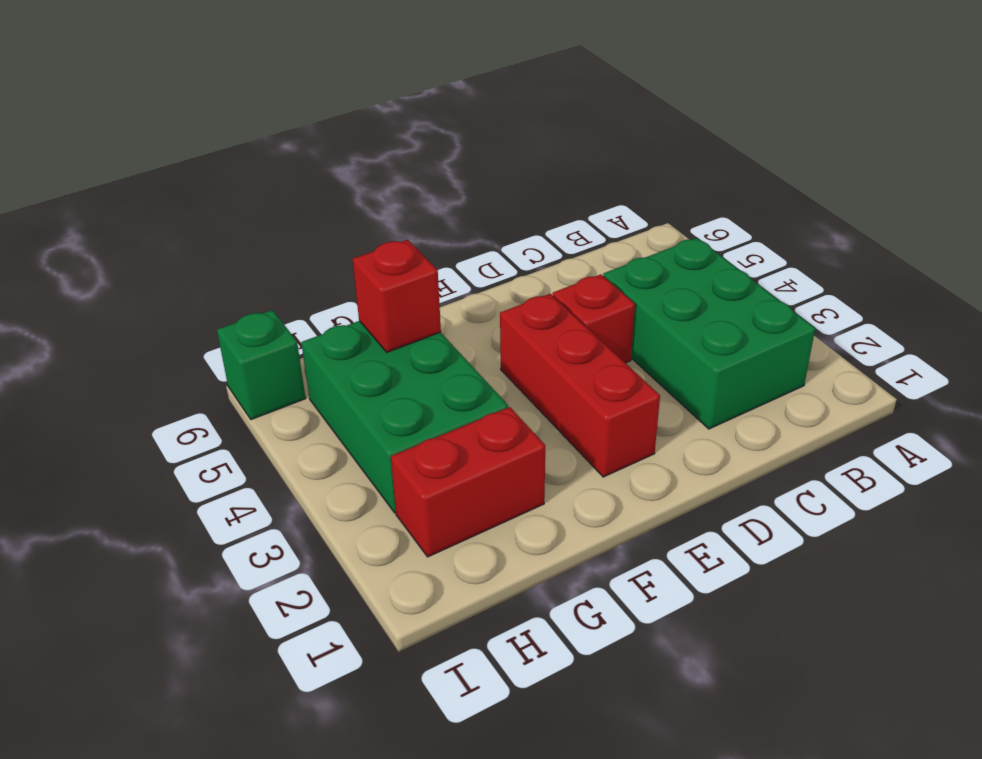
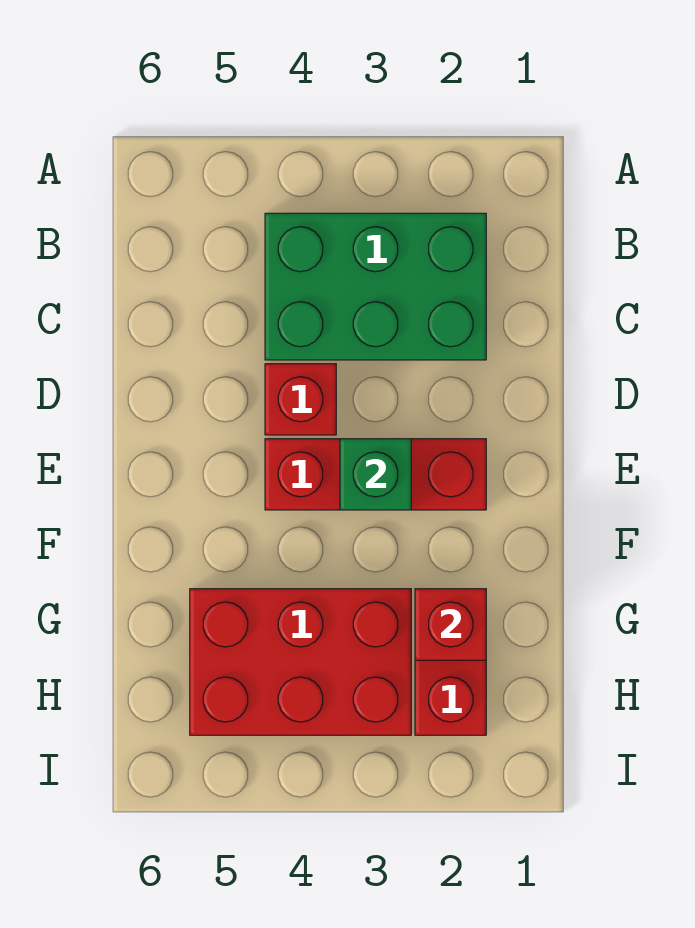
green 2x3 brick [301,321,508,513] -> red 2x3 brick [190,589,411,735]
red 1x1 brick [353,240,441,352] -> red 1x1 brick moved to [415,589,486,660]
green 1x1 brick [217,310,306,420] -> green 1x1 brick moved to [340,439,411,510]

